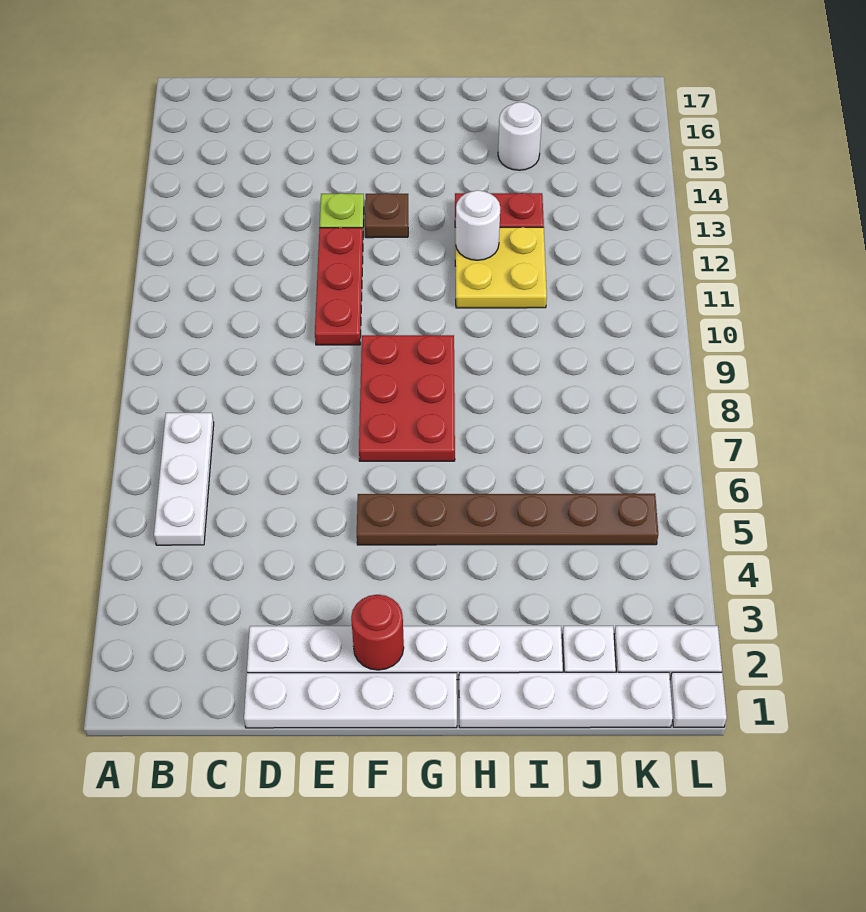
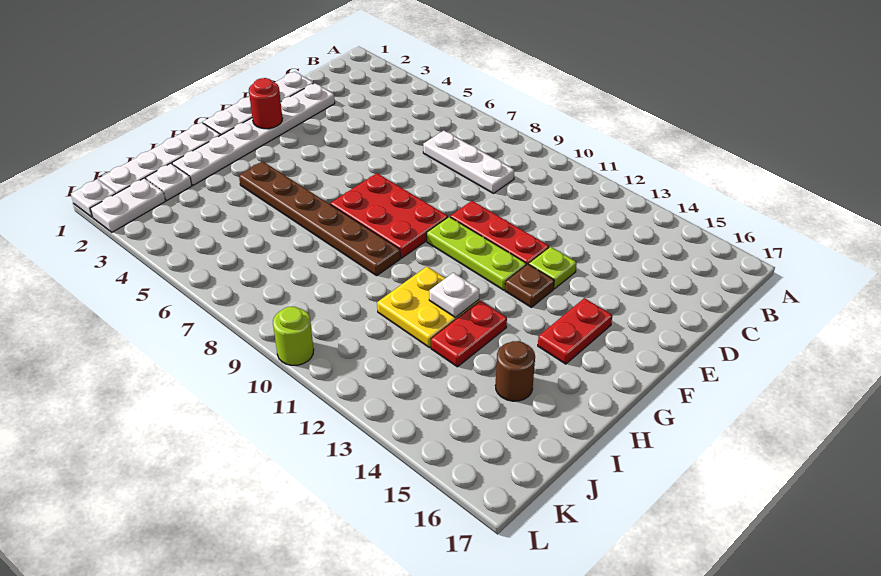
white 1x3 plate [154,413,214,545] -> white 1x3 plate moved to [423,131,514,193]
brown 1x6 plate [357,494,658,545] -> brown 1x6 plate turned to [239,161,400,276]
none -> lime 1x3 plate [427,217,526,290]
none -> red 1x2 plate [538,298,613,364]
white 1x1 round brick [455,190,500,260] -> white 1x1 plate [429,273,479,317]
white 1x1 round brick [498,102,542,170] -> brown 1x1 round brick [495,341,535,401]
none -> lime 1x1 round brick [273,307,314,365]

